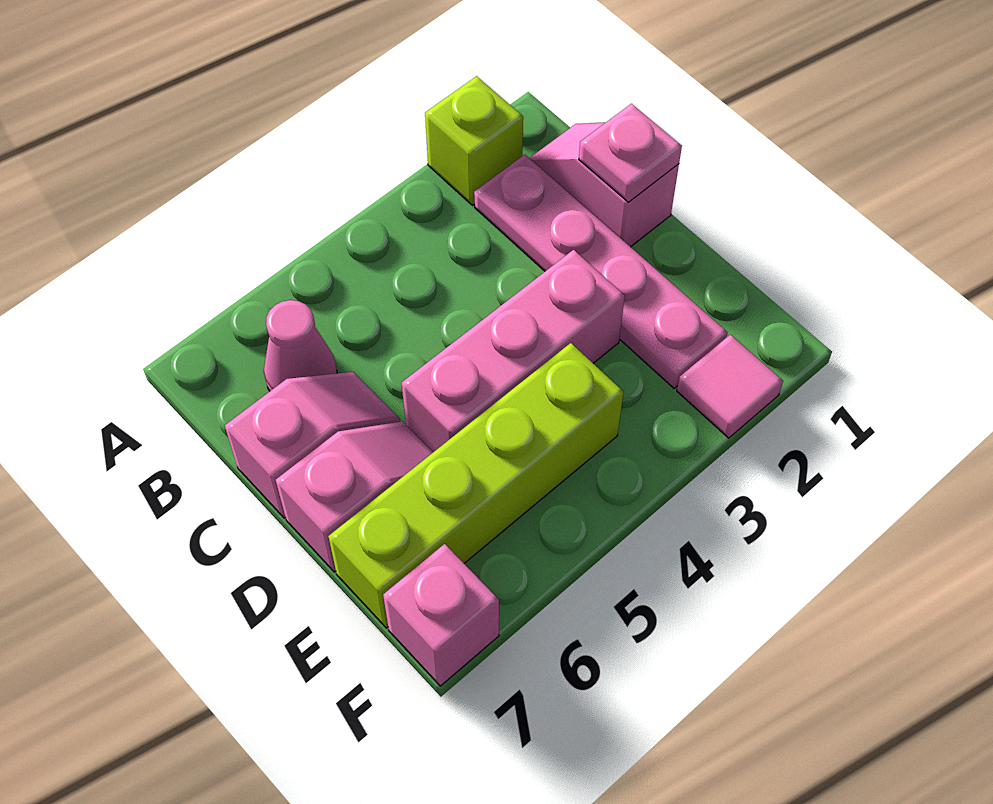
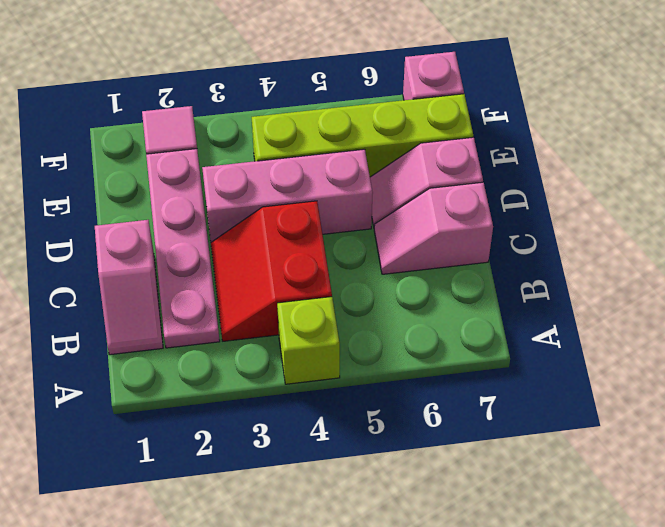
lime 1x1 brick [425,76,523,205] -> lime 1x1 brick moved to [277,297,340,384]
none -> red 2x2 slope [211,201,332,341]
pink 1x1 cone [264,300,337,391] -> none
pink 1x1 plate [579,104,682,202] -> none

